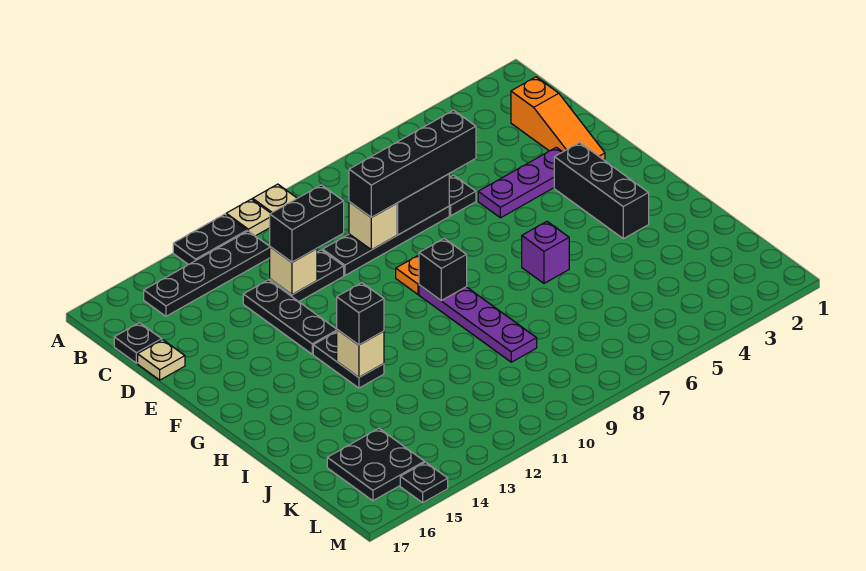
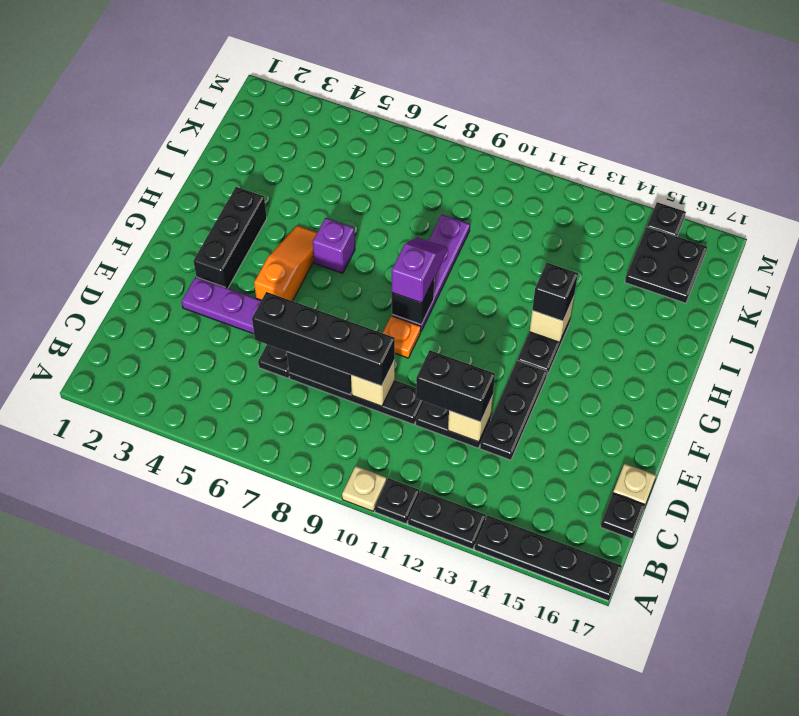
tan 1x1 plate [226,199,271,236] -> black 1x1 plate [375,478,419,524]
black 1x4 plate [144,231,270,316] -> black 1x4 plate moved to [474,515,622,601]
orange 1x3 slope [511,77,605,160] -> orange 1x3 slope moved to [254,226,317,301]
none -> purple 1x2 slope [392,237,447,303]

